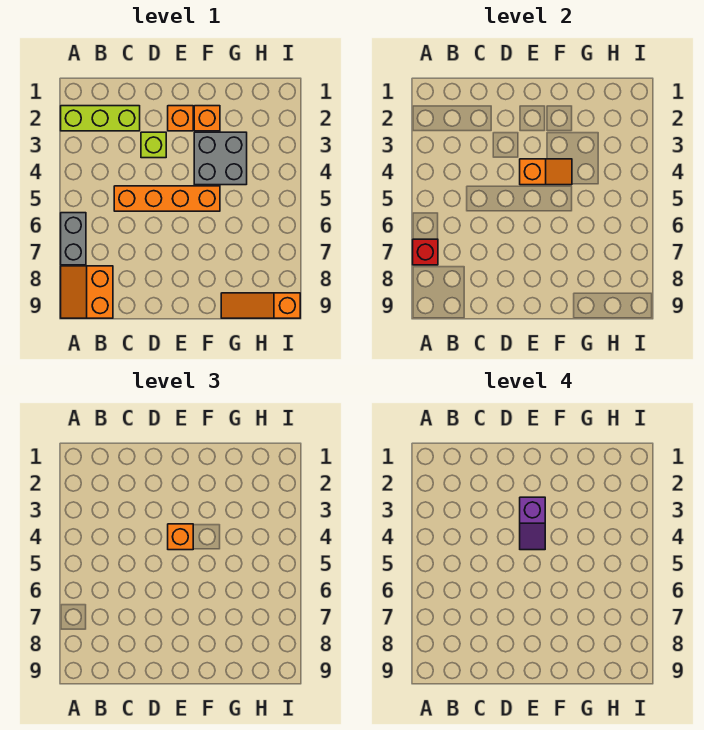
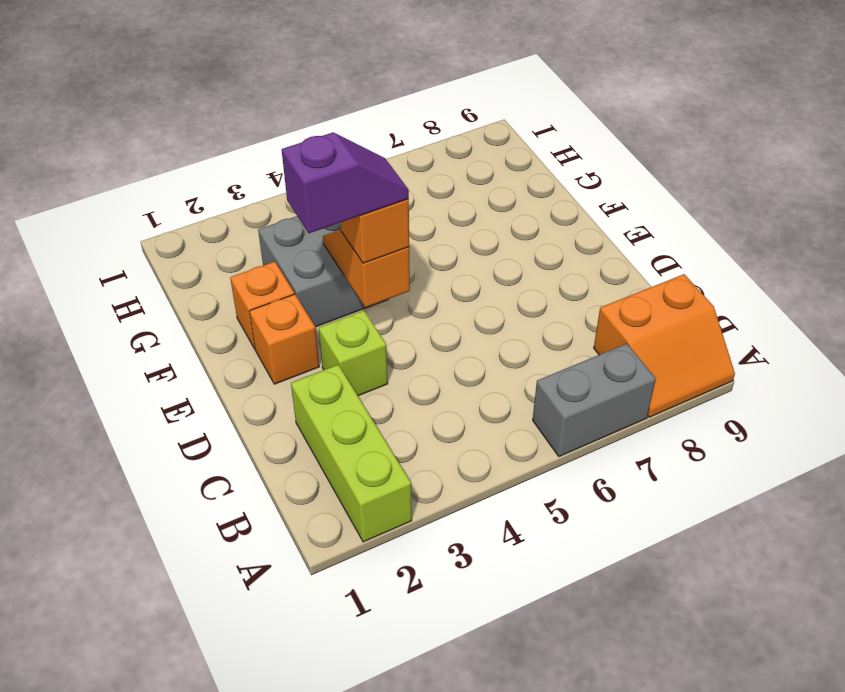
red 1x1 brick [413,239,438,265] -> none
orange 1x4 brick [114,186,220,211] -> none
orange 1x3 slope [221,293,300,318] -> none

